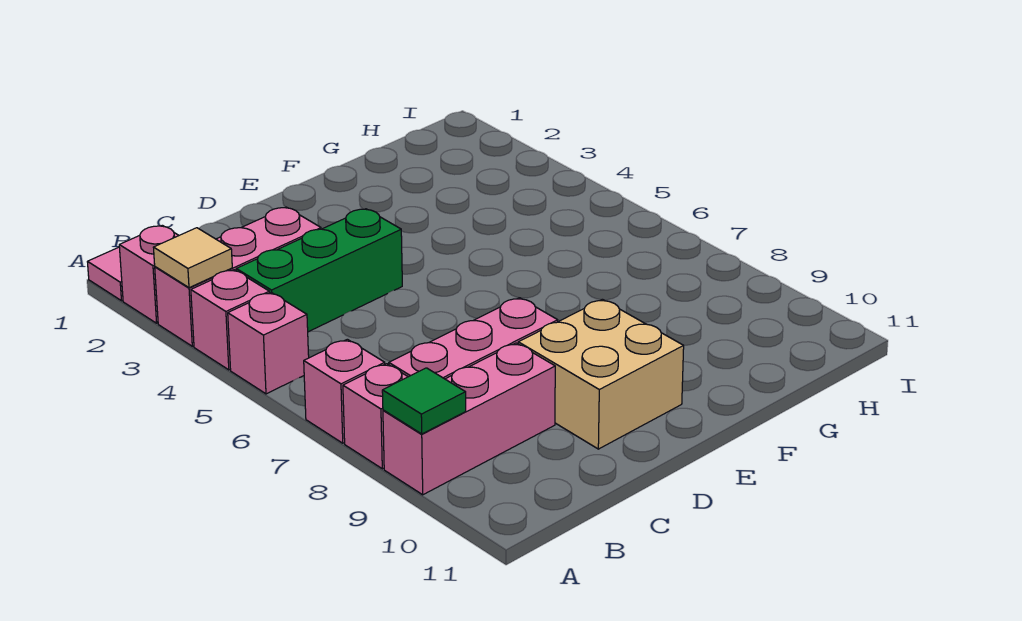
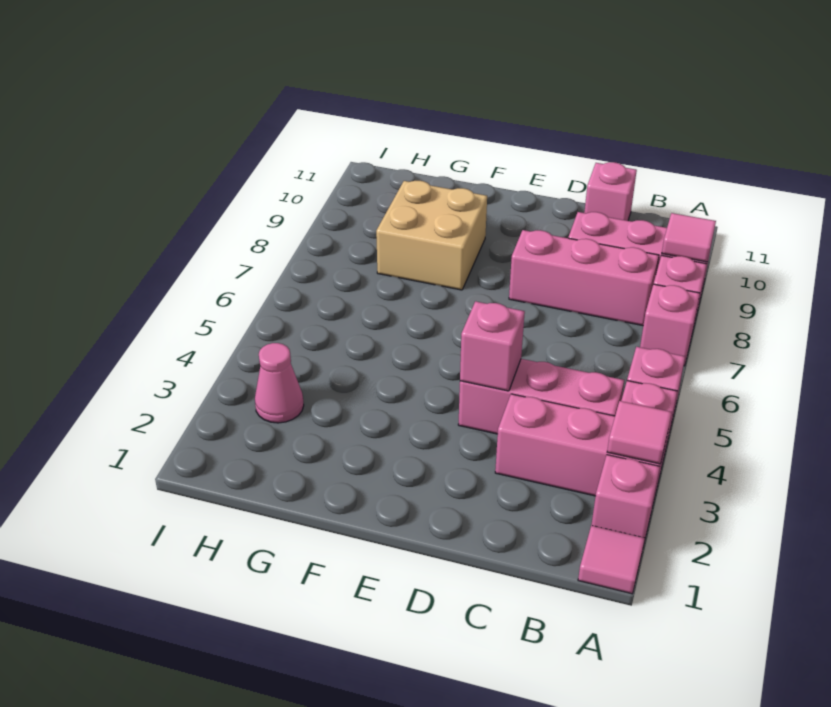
tan 1x1 tile [153,228,232,288] -> pink 1x1 tile [607,401,672,464]
green 1x1 tile [382,368,466,434] -> pink 1x1 tile [662,213,716,262]
green 1x3 brick [236,209,402,332] -> pink 1x3 brick [458,359,624,434]
none -> pink 1x1 brick [584,162,637,221]
none -> pink 1x1 brick [460,301,525,391]
tan 2x2 brick [518,299,684,449] -> tan 2x2 brick moved to [376,181,487,290]
none -> pink 1x1 cone [255,343,304,423]

